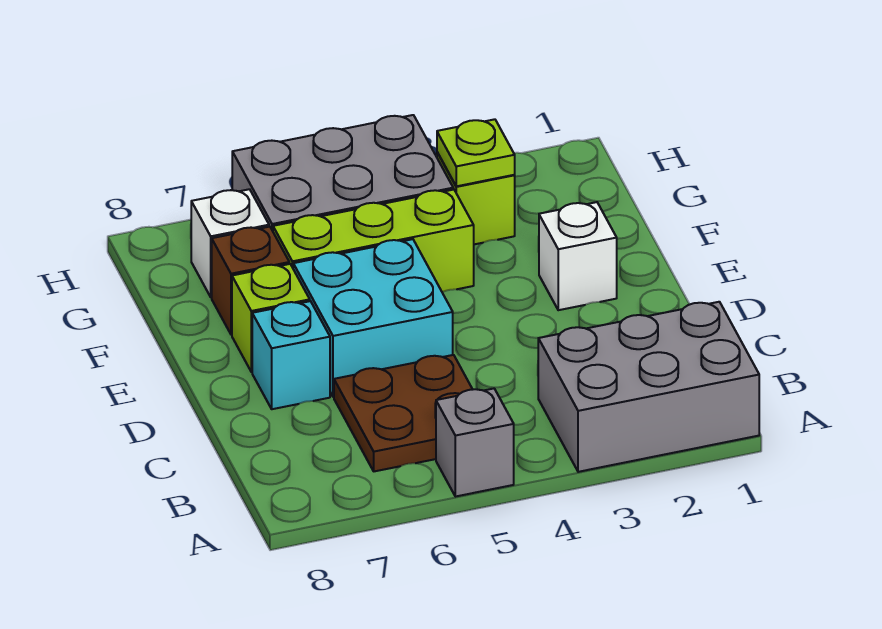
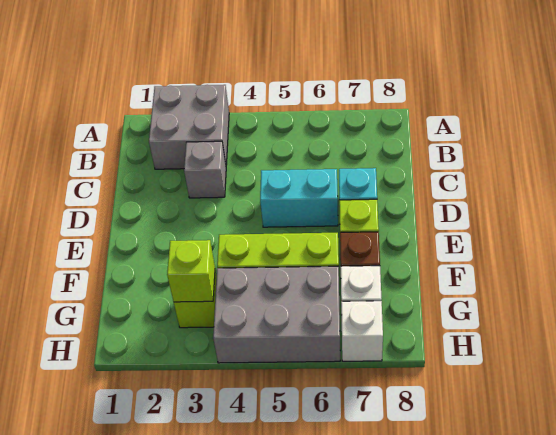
grey 2x3 brick [538,302,759,472] -> grey 2x2 brick [149,85,229,169]
grey 1x1 brick [436,389,514,497] -> grey 1x1 brick moved to [184,141,226,198]
brown 2x2 plate [334,355,473,471] -> none
cyan 2x2 brick [293,239,453,397] -> cyan 1x2 brick [260,169,338,227]
white 1x1 brick [539,202,617,310] -> white 1x1 brick moved to [341,301,383,361]
lime 1x1 plate [437,119,515,186] -> lime 1x1 brick [167,240,215,302]

